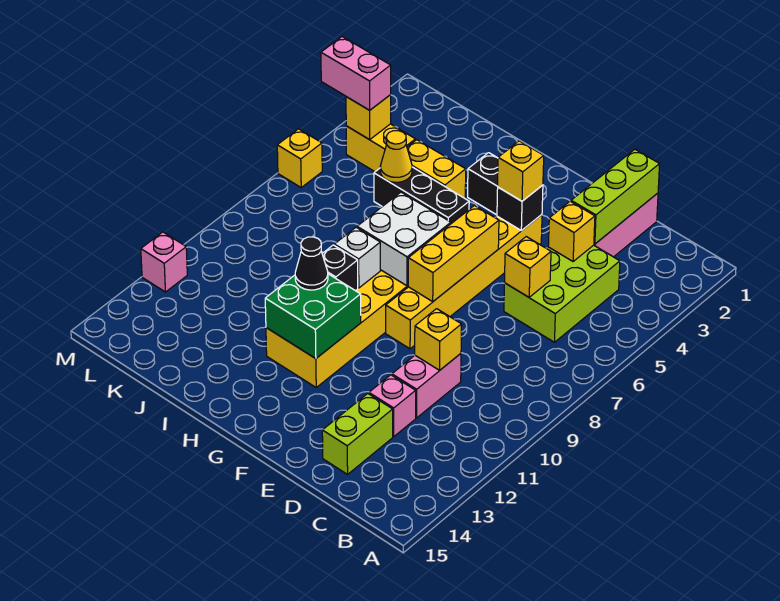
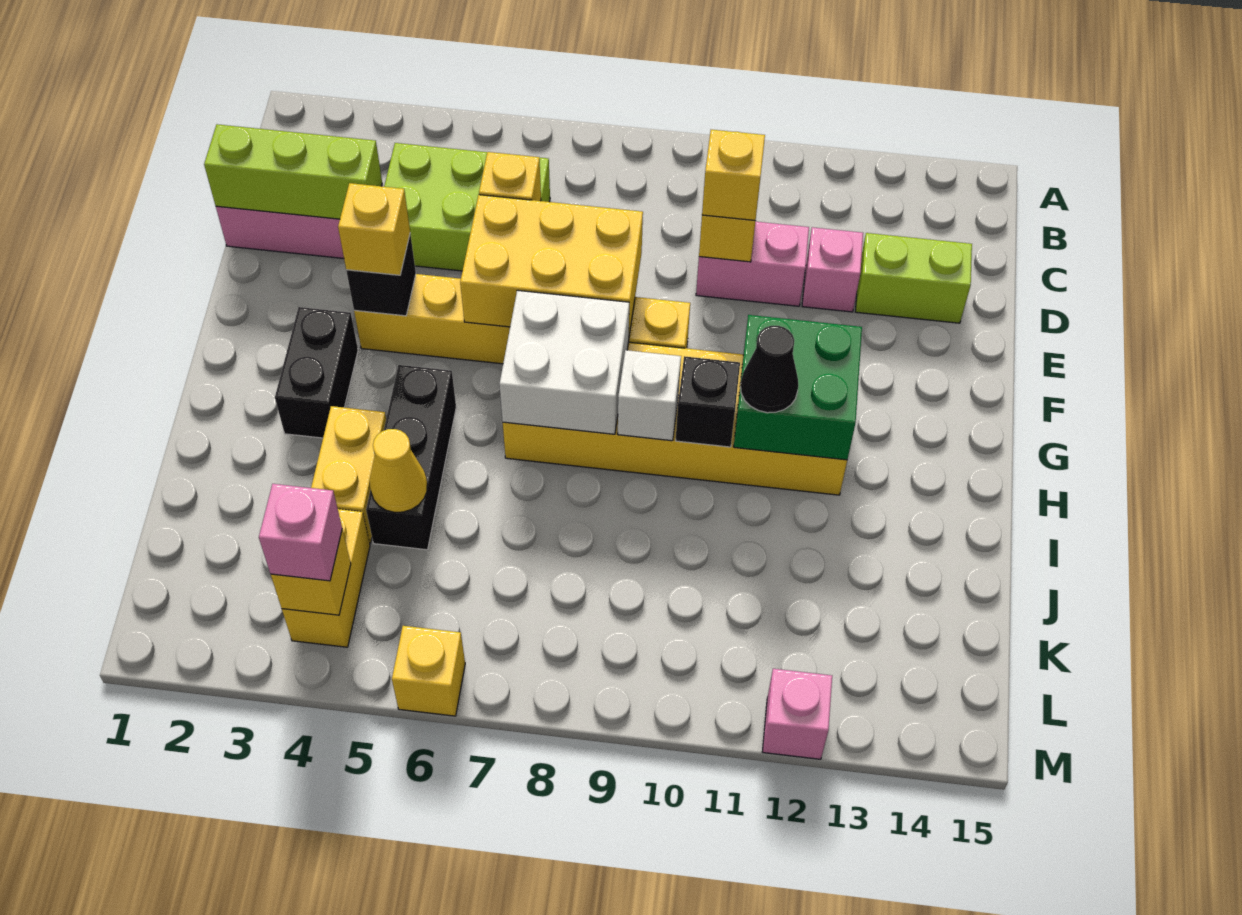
yellow 1x1 brick [548,201,595,262] -> yellow 1x1 brick moved to [702,130,765,221]
yellow 1x3 brick [408,206,499,301] -> yellow 2x3 brick [460,195,643,335]
pink 1x2 brick [321,37,391,110] -> pink 1x1 brick [259,484,342,581]

